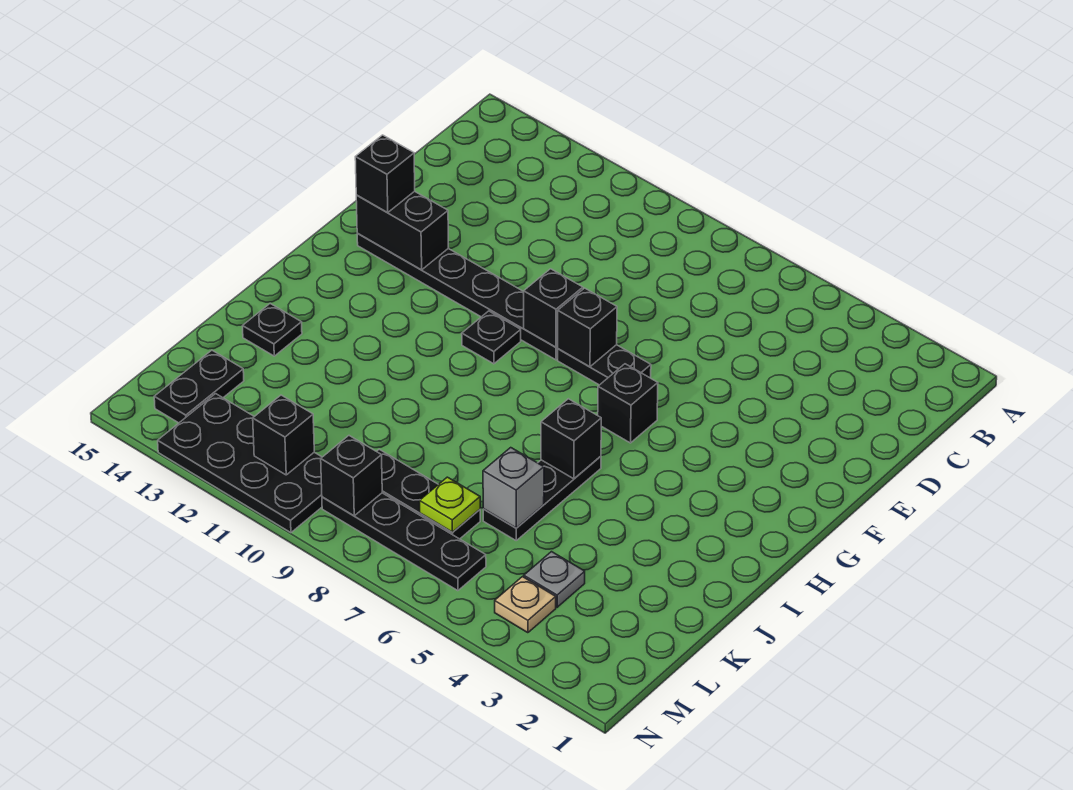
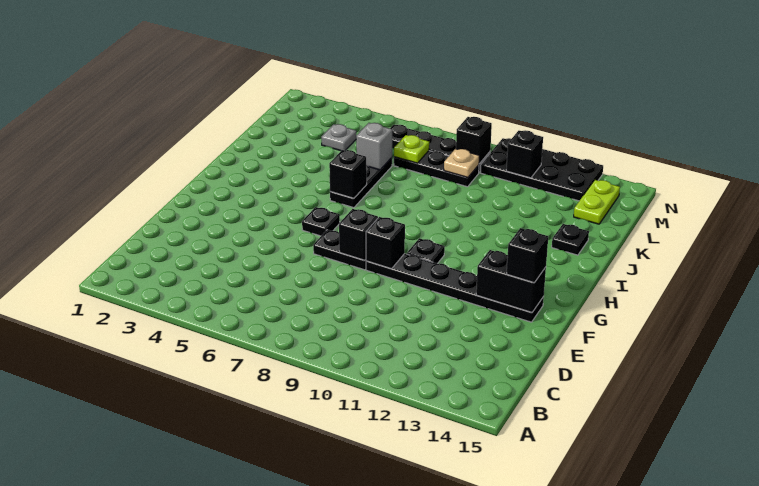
black 1x1 brick [598,364,658,443] -> black 1x1 plate [302,207,340,236]
black 1x2 plate [154,350,244,423] -> lime 1x2 plate [574,180,620,224]
tan 1x1 plate [495,577,556,633] -> tan 1x1 plate moved to [444,149,479,178]

